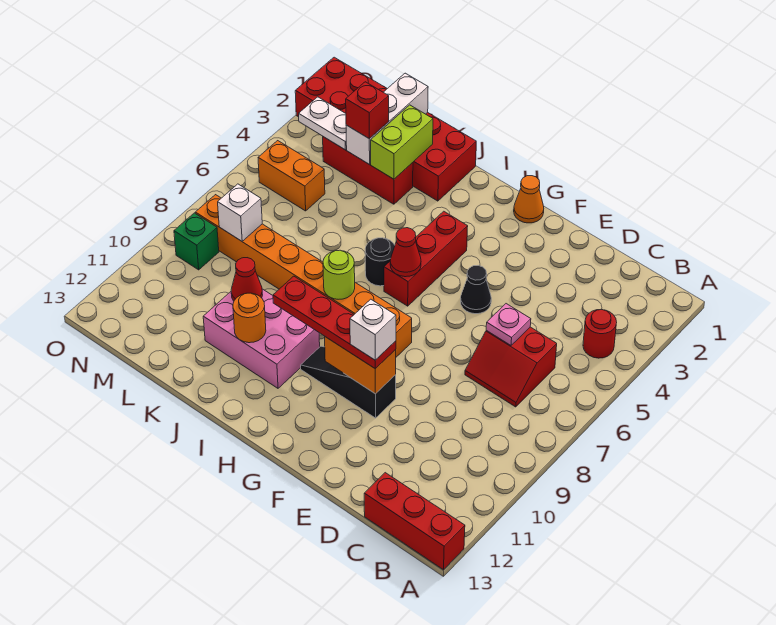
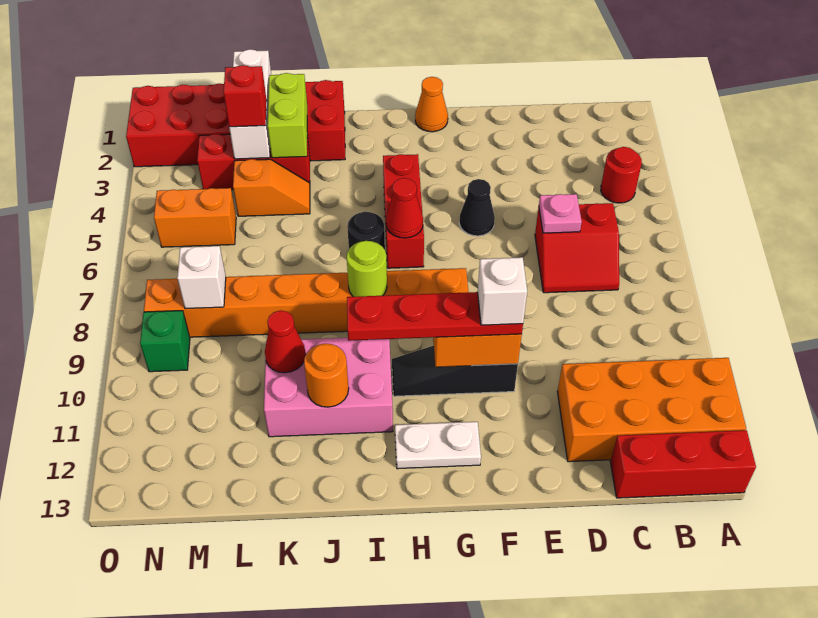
none -> orange 2x4 brick [557,358,746,462]
none -> orange 1x2 slope [233,159,310,216]
white 1x2 plate [299,97,347,150] -> white 1x2 plate moved to [395,422,481,469]

